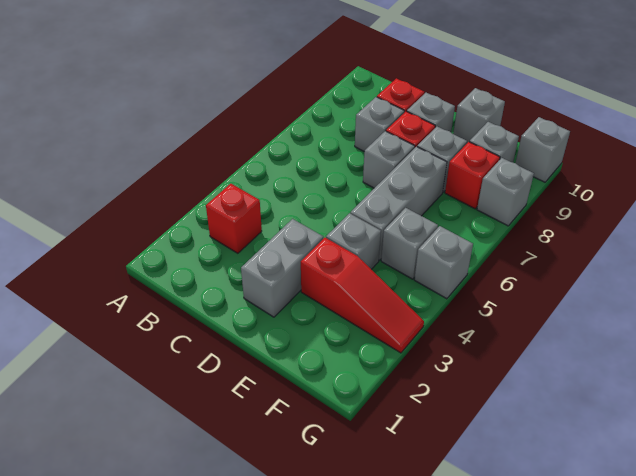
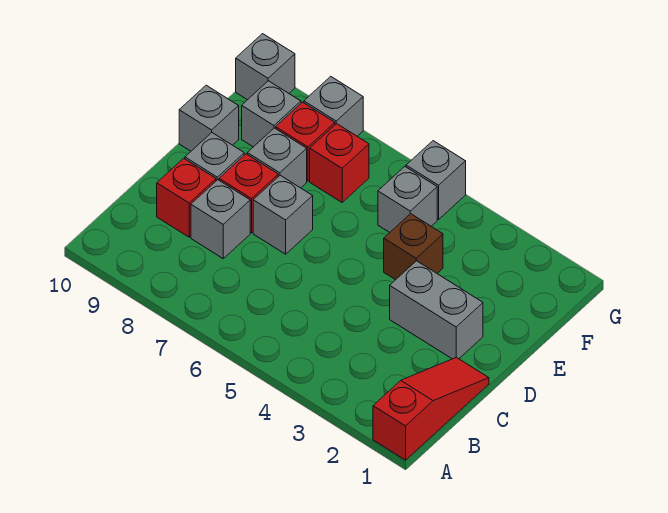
red 1x1 brick [206,184,262,253] -> red 1x1 brick moved to [310,124,369,202]
red 1x3 slope [301,238,424,353] -> red 1x3 slope moved to [373,357,489,460]
grey 1x1 brick [326,213,381,269] -> brown 1x1 brick [384,214,443,280]
grey 1x3 brick [350,147,447,260] -> none

